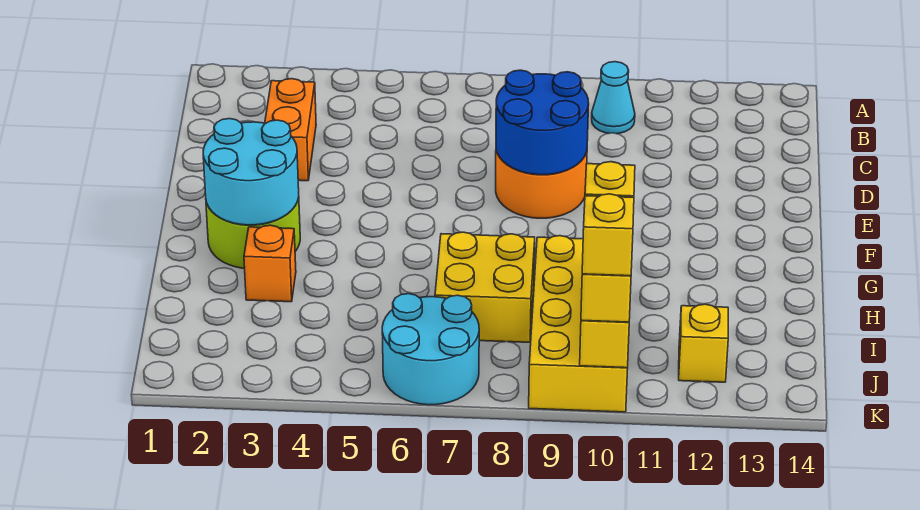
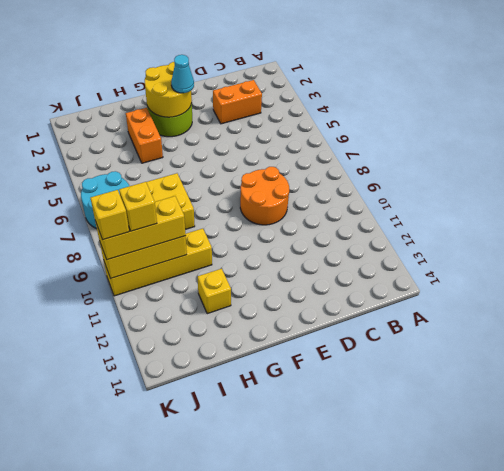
cyan 1x1 cone [592,62,635,134] -> cyan 1x1 cone moved to [171,55,194,93]
blue 2x2 round brick [496,70,589,175] -> none
cyan 2x2 round brick [203,119,299,225] -> yellow 2x2 round brick [145,62,192,117]
orange 1x1 brick [244,225,296,302] -> orange 1x2 brick [126,108,163,163]
yellow 2x4 brick [529,236,628,412] -> yellow 1x4 brick [104,229,212,296]
yellow 1x1 brick [679,304,728,382] -> yellow 1x1 brick moved to [198,269,231,314]

